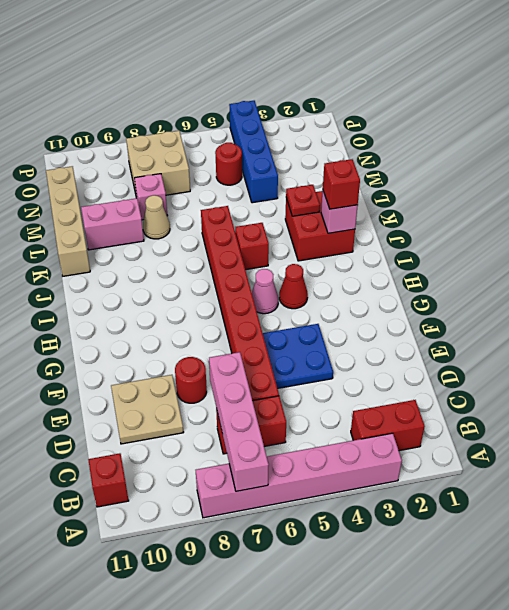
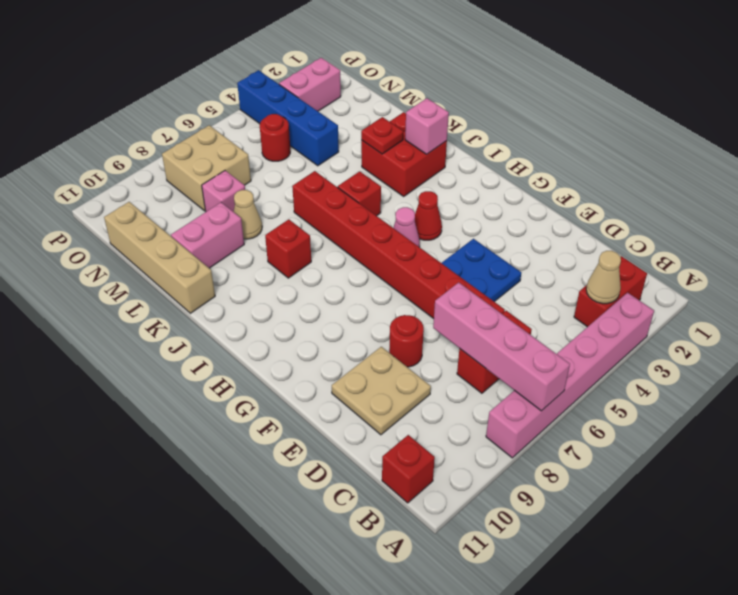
none -> tan 1x1 cone [586,251,621,304]
red 1x1 brick [323,159,360,209] -> red 1x1 brick moved to [265,219,311,278]
none -> pink 1x2 brick [279,58,341,111]

